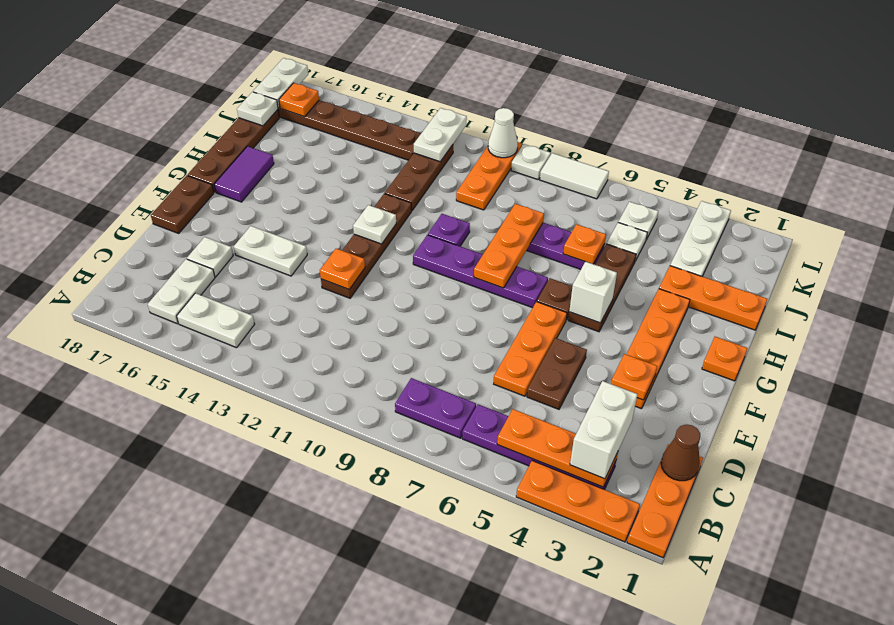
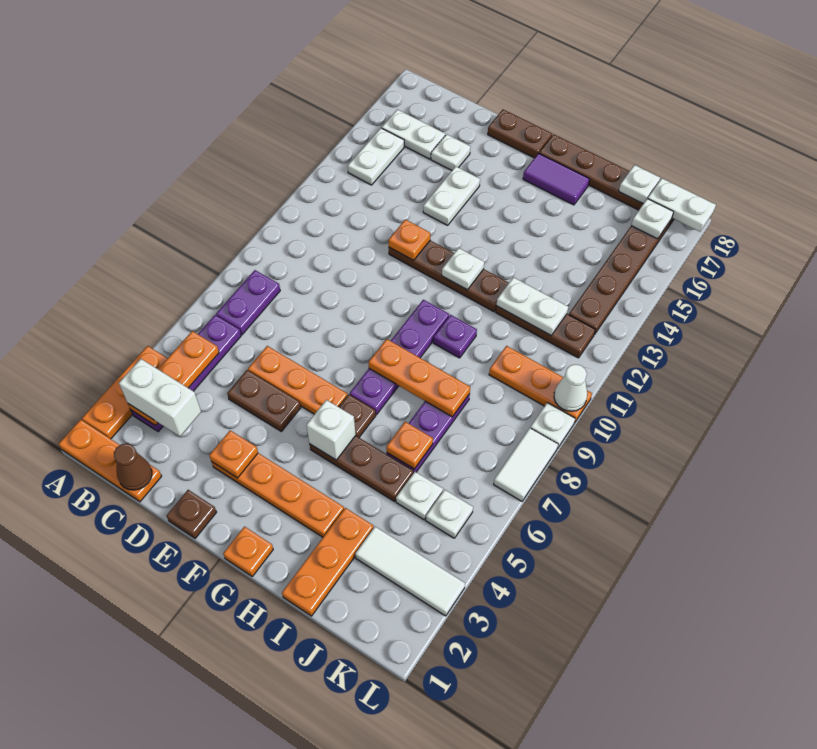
none -> brown 1x1 plate [166,490,216,538]
white 1x3 plate [670,201,731,276] -> white 1x3 tile [355,527,465,616]
white 1x2 plate [414,108,467,162] -> white 1x2 plate moved to [496,277,568,335]
orange 1x1 plate [279,83,319,117] -> white 1x1 plate [631,199,673,239]

